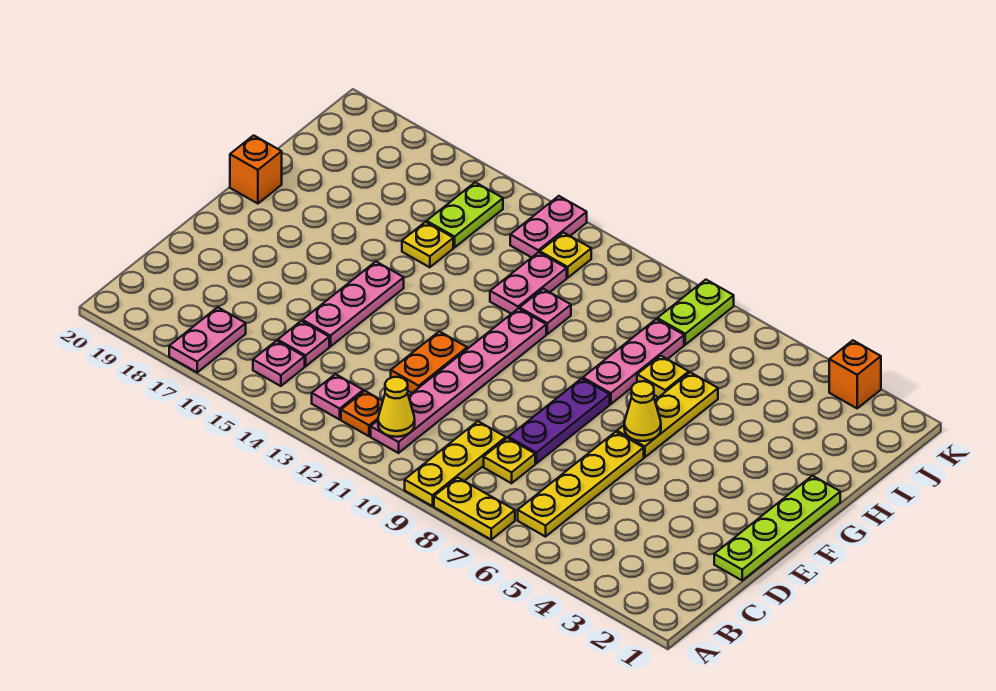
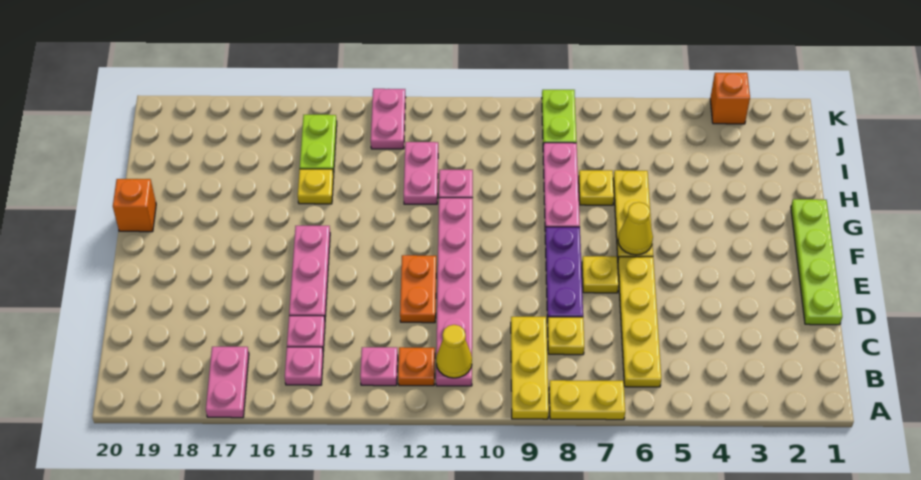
yellow 1x1 plate [540,232,591,278] -> yellow 1x1 plate moved to [582,256,619,293]

